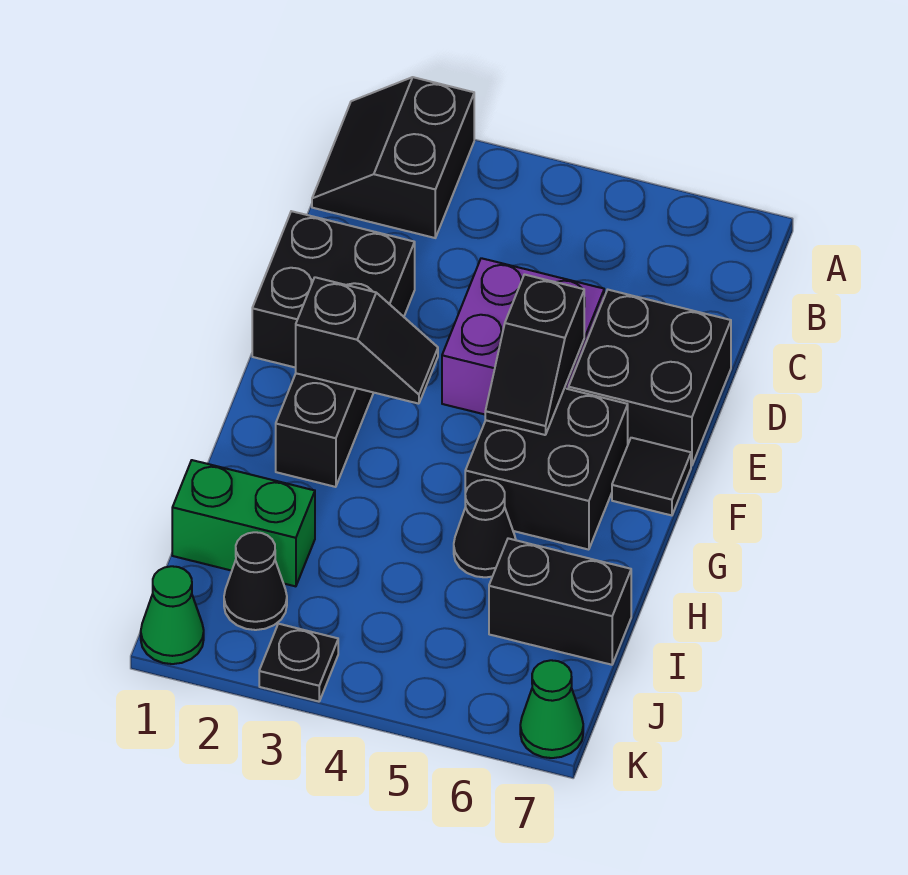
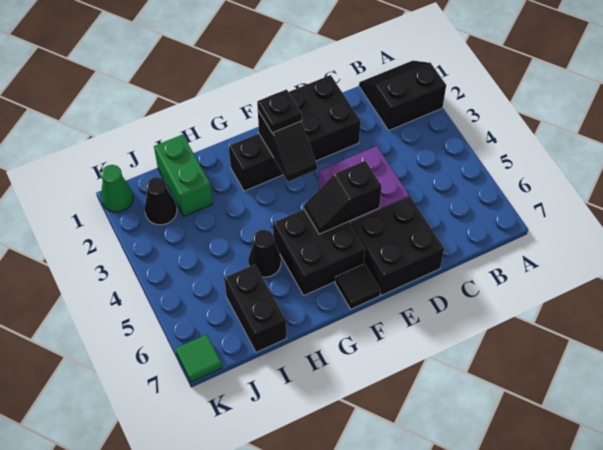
black 1x1 plate [259,624,338,702] -> black 1x1 plate moved to [257,89,302,133]
green 1x1 cone [520,660,583,758] -> green 1x1 tile [176,335,222,382]

